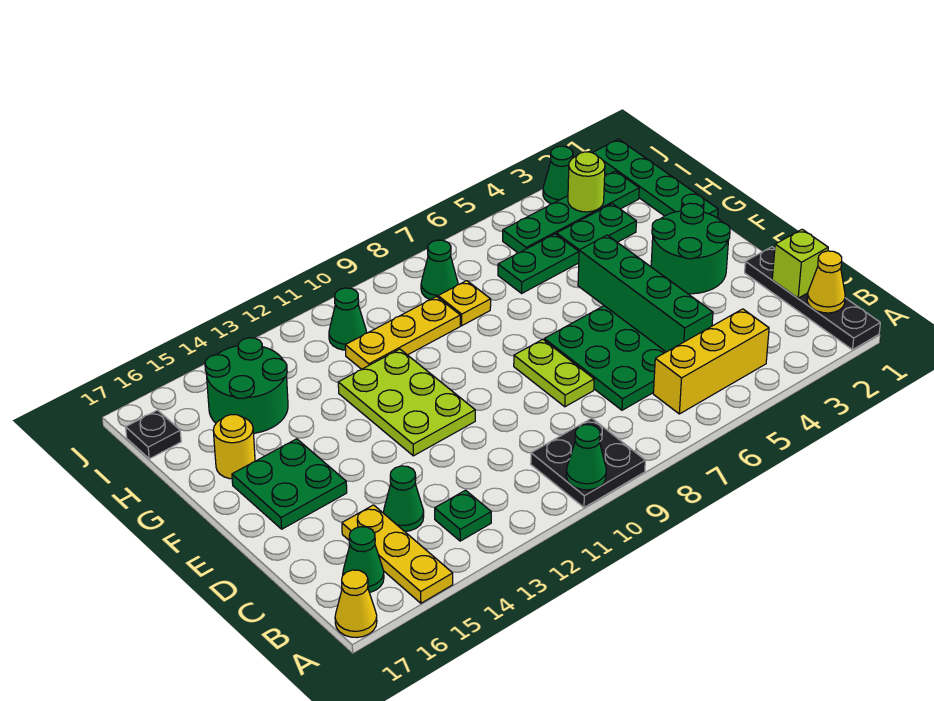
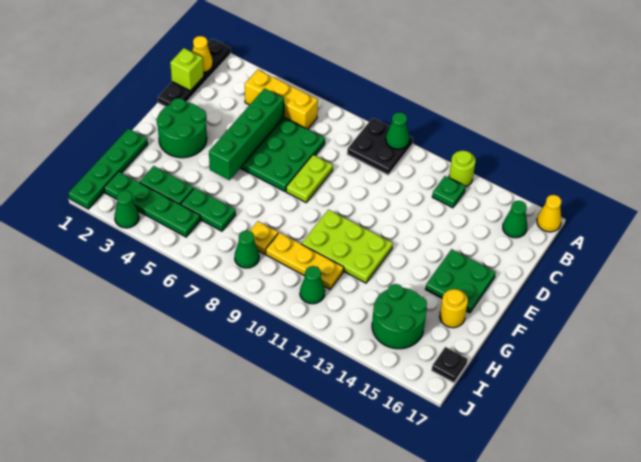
yellow 1x3 plate [342,505,453,603] -> none
green 1x1 cone [383,466,424,531] -> none
lime 2x3 plate [338,349,475,456] -> lime 2x3 plate turned to [302,210,393,283]
lime 1x1 round brick [568,152,605,212] -> lime 1x1 round brick moved to [449,151,475,187]

